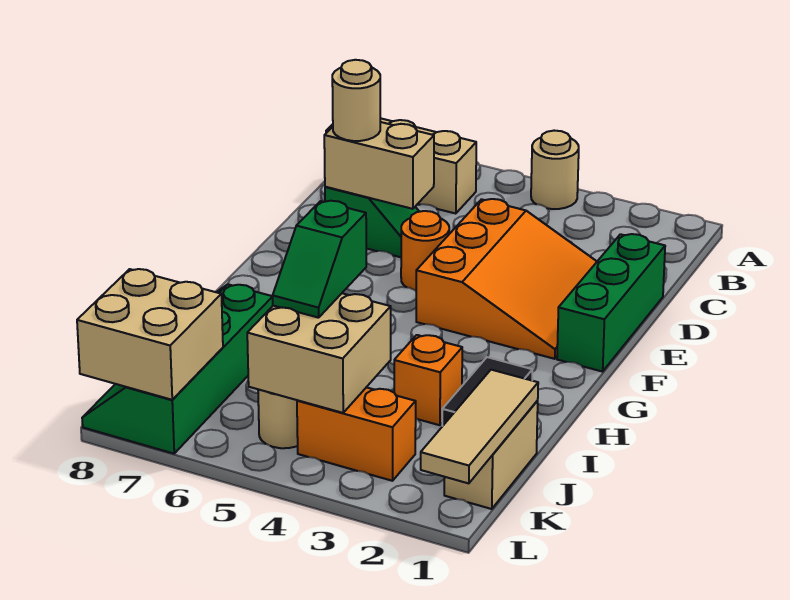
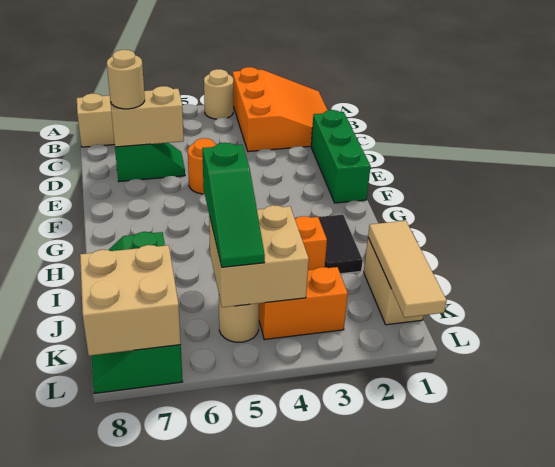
orange 3x3 slope [416,199,597,359] -> orange 3x3 slope moved to [233,67,328,152]
green 1x2 slope [273,201,366,318] -> green 1x3 slope [202,143,265,267]

